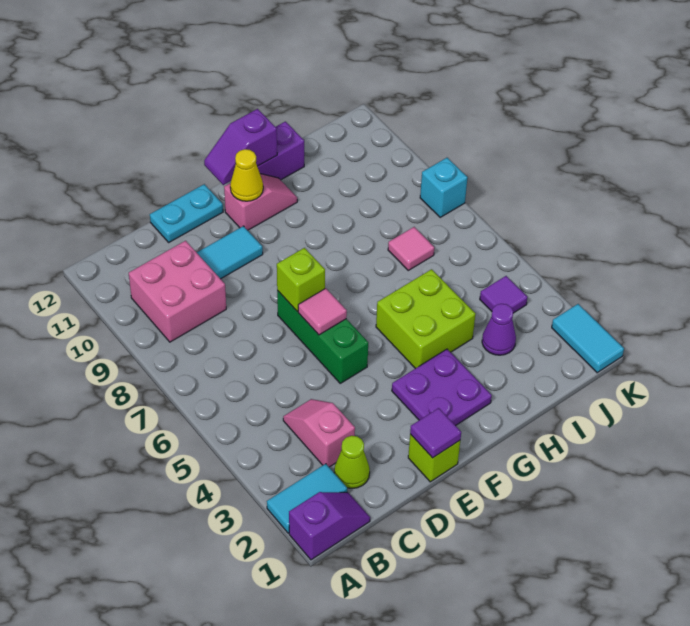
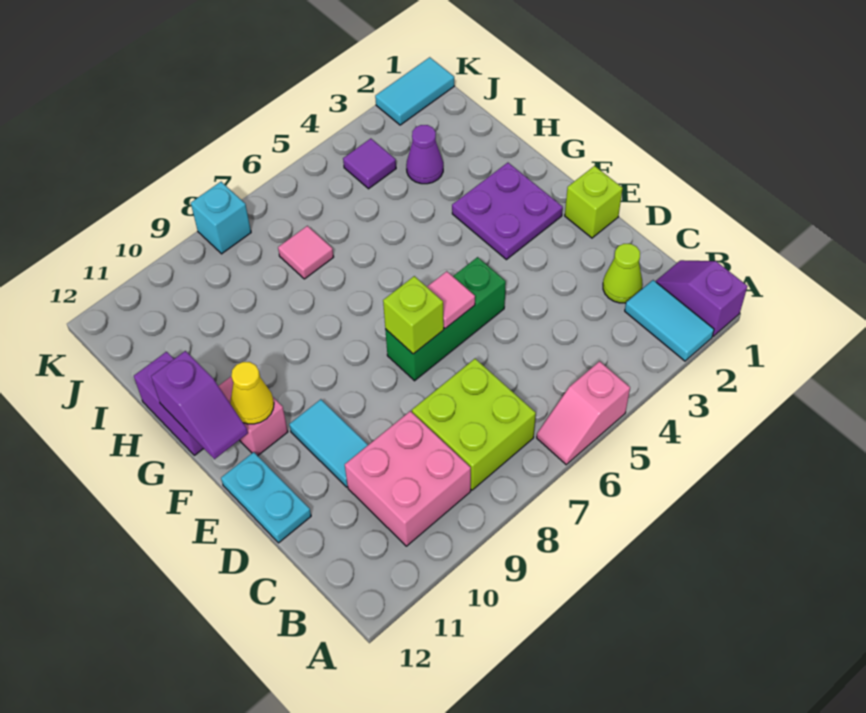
pink 1x2 slope [283,399,355,467] -> pink 1x2 slope moved to [537,361,630,465]
purple 1x1 tile [410,408,461,458] -> none
lime 2x2 brick [376,269,475,369] -> lime 2x2 brick moved to [412,359,536,490]

